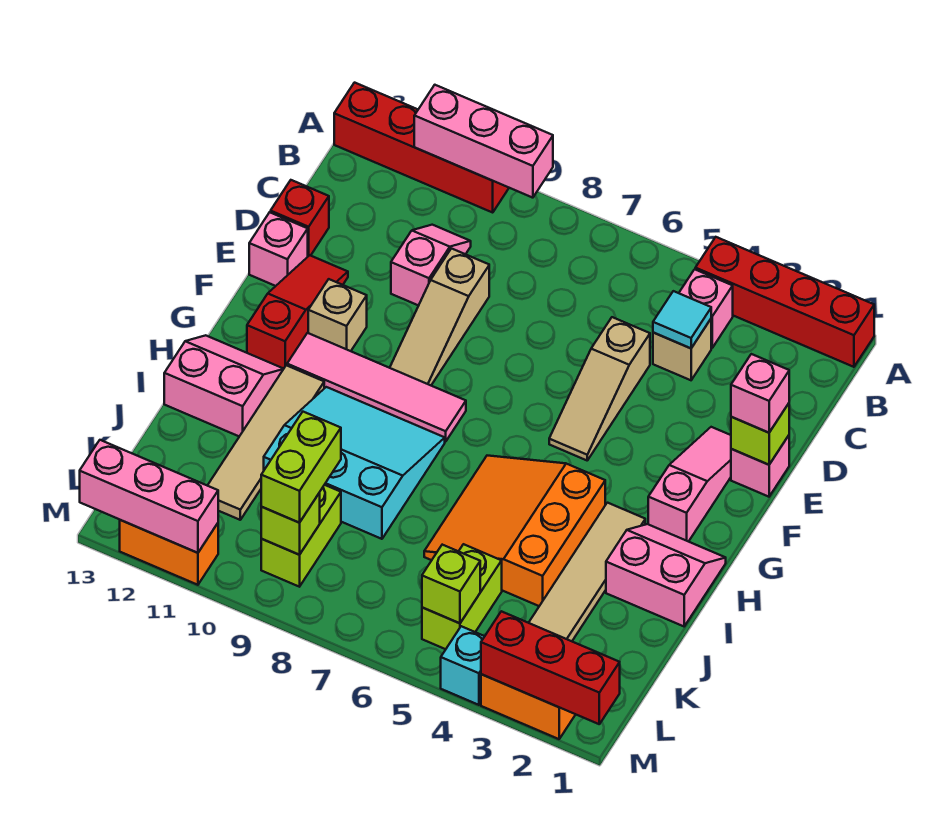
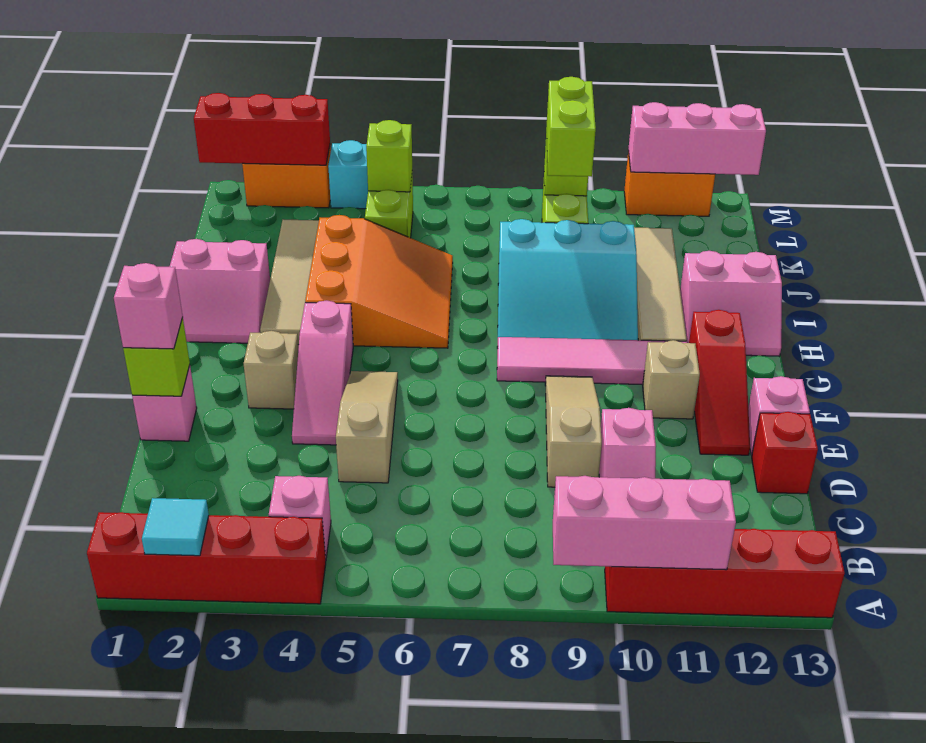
tan 1x1 brick [653,319,711,380] -> tan 1x1 brick moved to [244,331,298,409]
cyan 1x1 tile [653,291,711,348] -> cyan 1x1 tile moved to [142,498,209,556]
pink 1x3 slope [648,427,731,542] -> pink 1x3 slope moved to [292,301,353,445]

